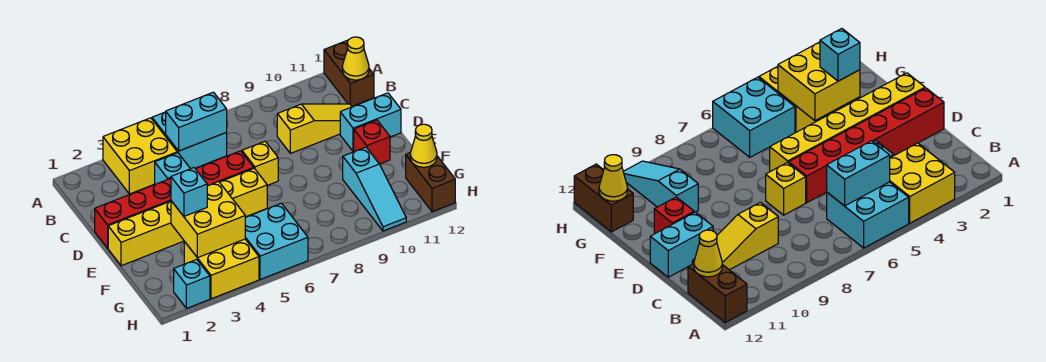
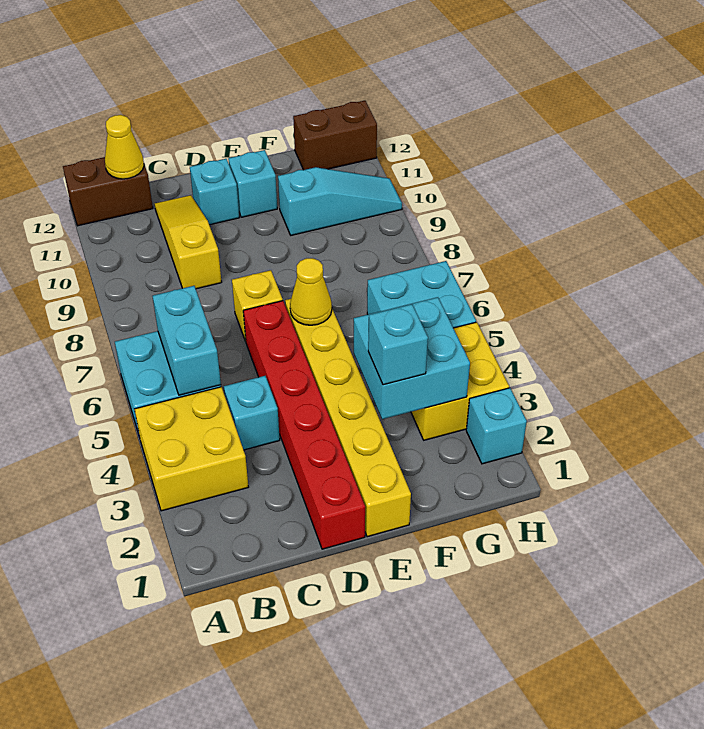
cyan 1x2 brick [340,93,401,152] -> cyan 1x1 brick [190,159,239,225]
red 1x1 brick [354,120,390,164] -> cyan 1x1 brick [228,150,277,217]
yellow 2x2 brick [171,181,245,258] -> cyan 2x2 brick [354,297,470,419]
yellow 1x1 cone [410,124,437,167] -> yellow 1x1 cone moved to [290,258,332,325]

